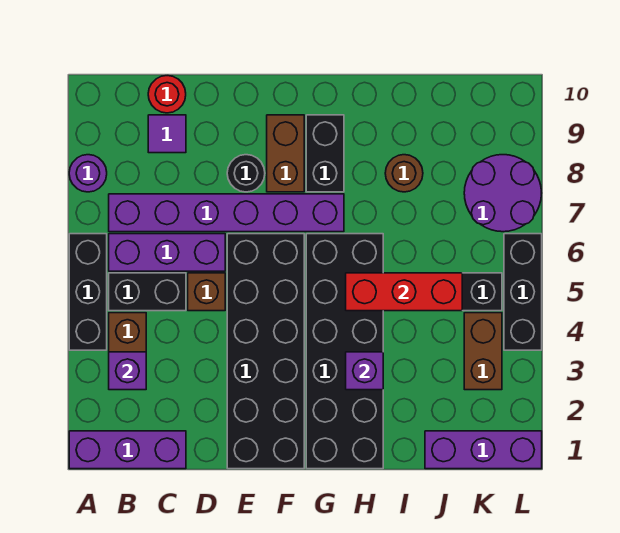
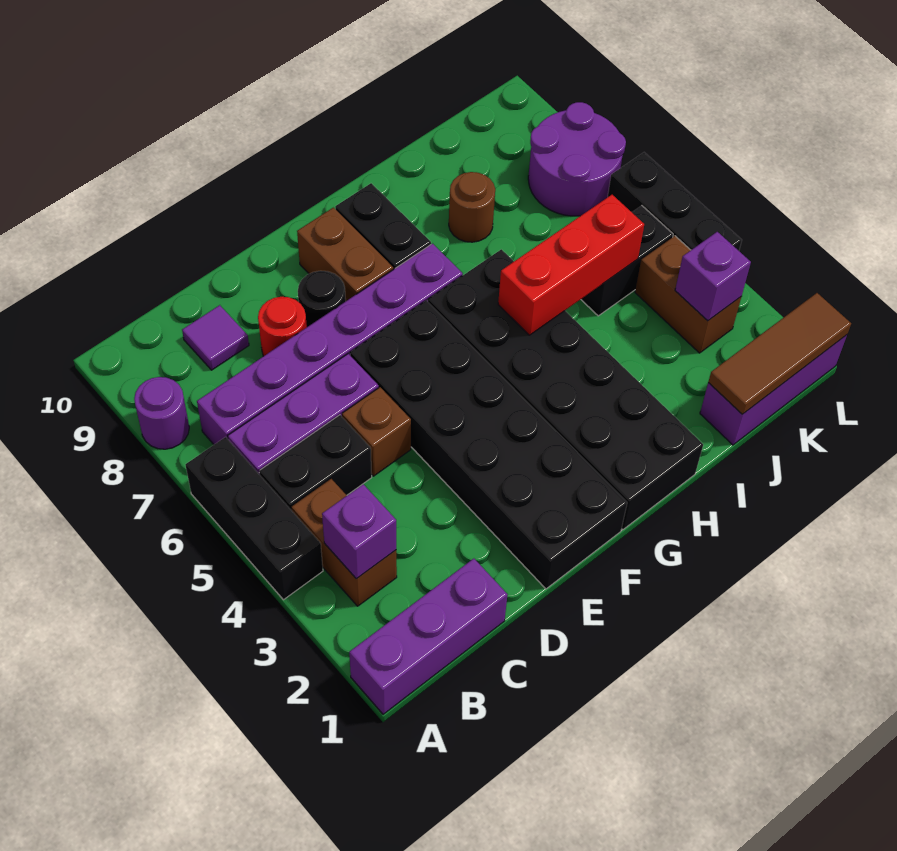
red 1x1 round brick [148,76,186,113] -> red 1x1 round brick moved to [258,297,307,356]
purple 1x1 brick [346,352,383,390] -> purple 1x1 brick moved to [675,232,751,321]
none -> brown 1x3 tile [708,293,851,414]

